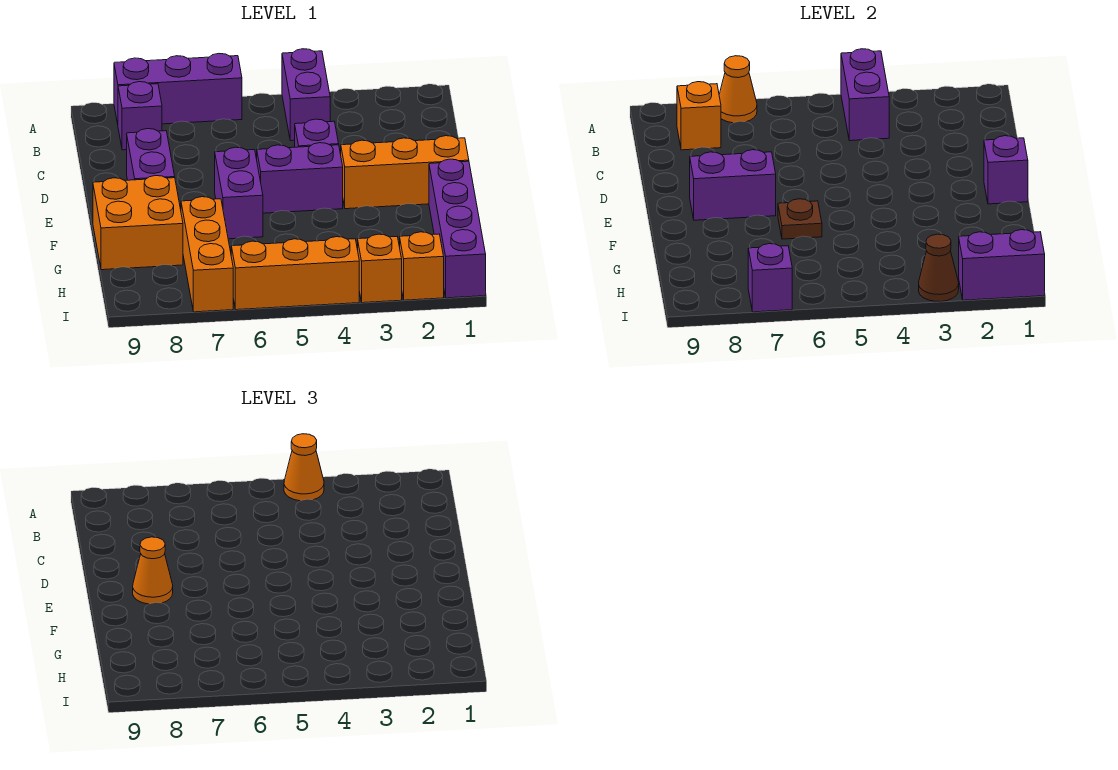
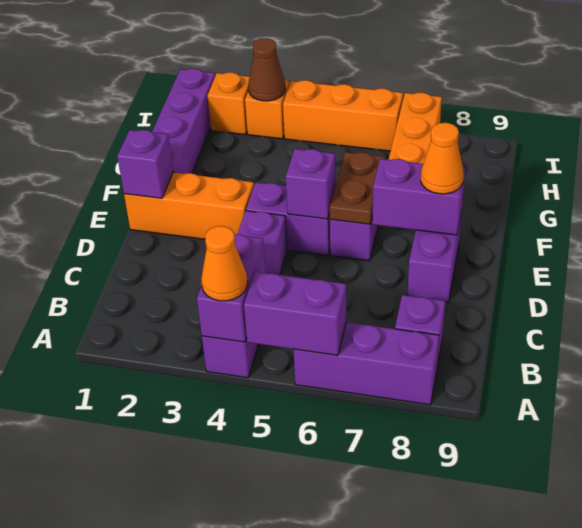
orange 1x1 cone [719,56,757,123] -> none
orange 1x1 brick [677,82,721,150] -> none
brown 1x1 plate [778,199,822,239] -> brown 1x2 plate [329,152,384,224]
orange 2x2 brick [93,176,183,270] -> none
purple 1x2 brick [959,230,1045,300] -> purple 1x2 brick moved to [244,272,346,355]
purple 1x1 brick [748,244,792,312] -> purple 1x1 brick moved to [286,149,335,219]

